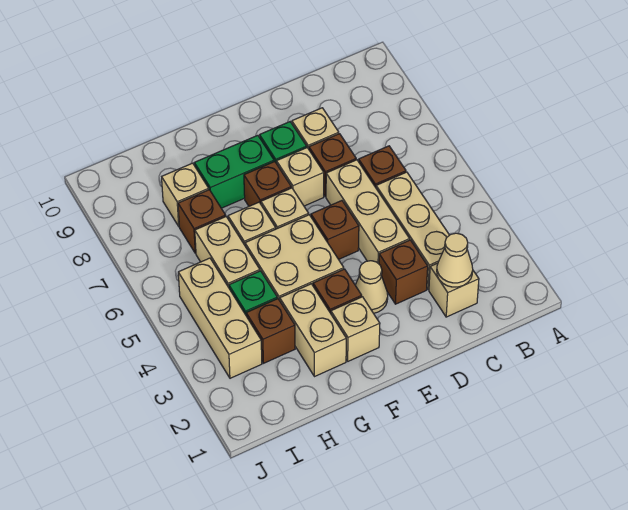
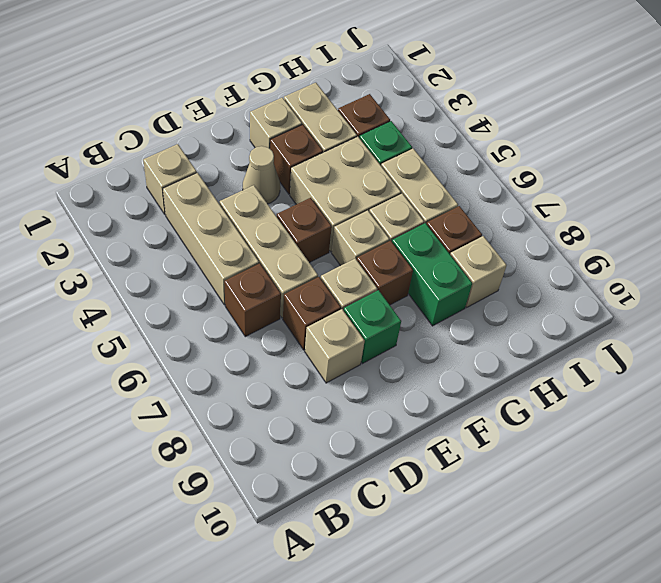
tan 1x1 cone [437,233,473,287] -> none
brown 1x1 brick [379,240,428,304] -> none
green 1x2 brick [194,135,274,208] -> green 1x2 brick turned to [392,223,472,326]
tan 1x3 brick [178,258,262,378] -> none

